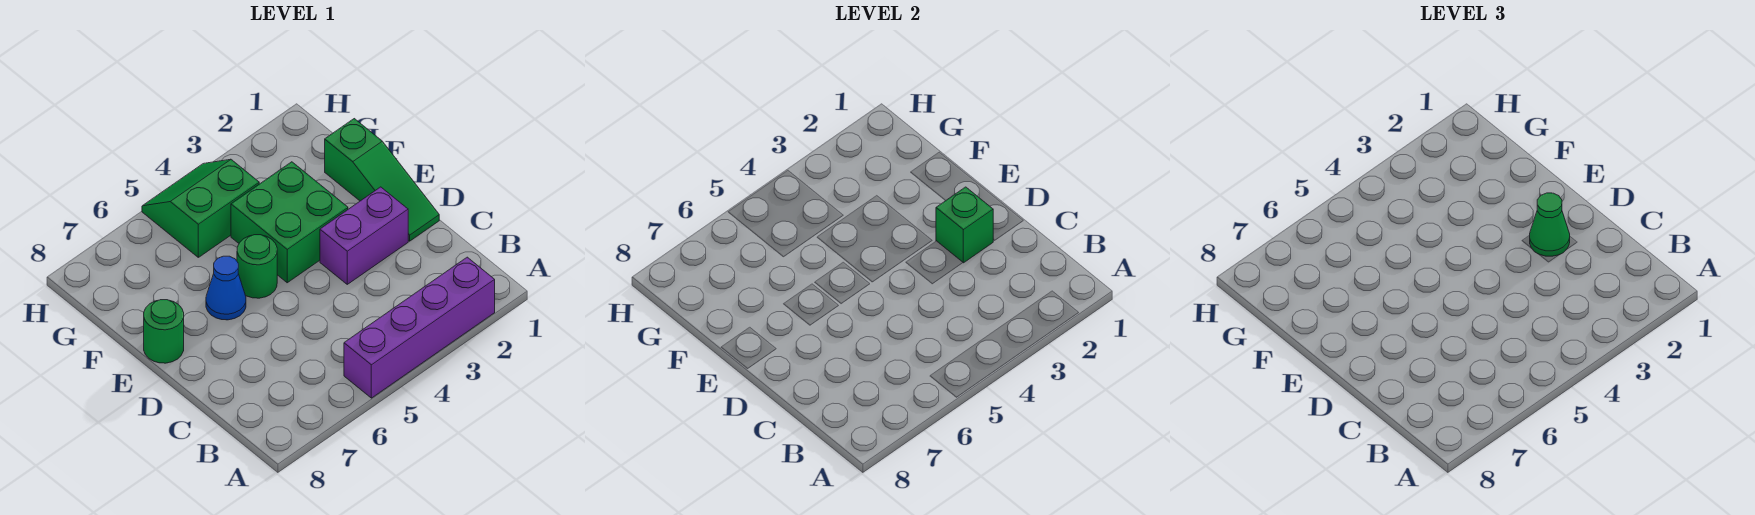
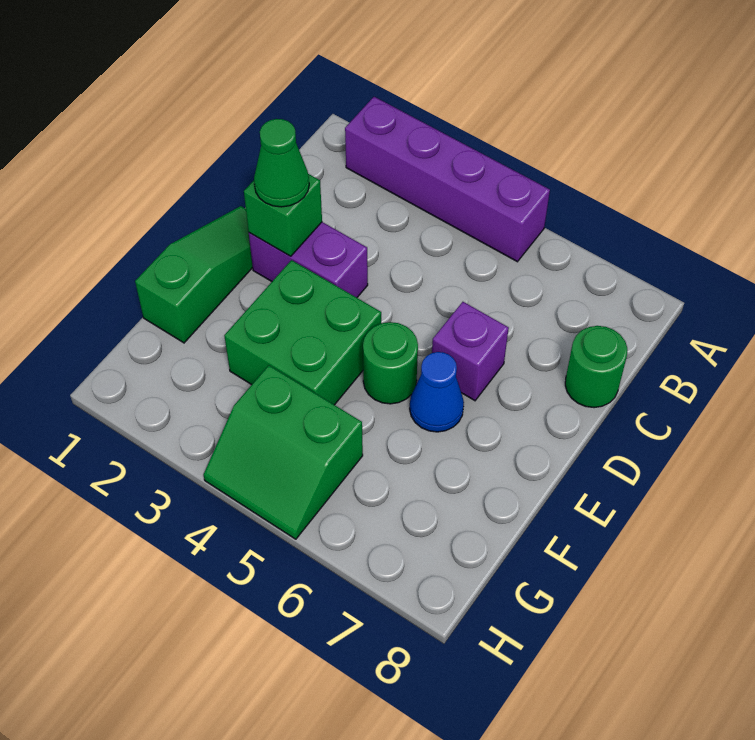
none -> purple 1x1 brick [432,302,509,401]
green 1x1 round brick [144,300,184,363] -> green 1x1 round brick moved to [565,326,627,408]

